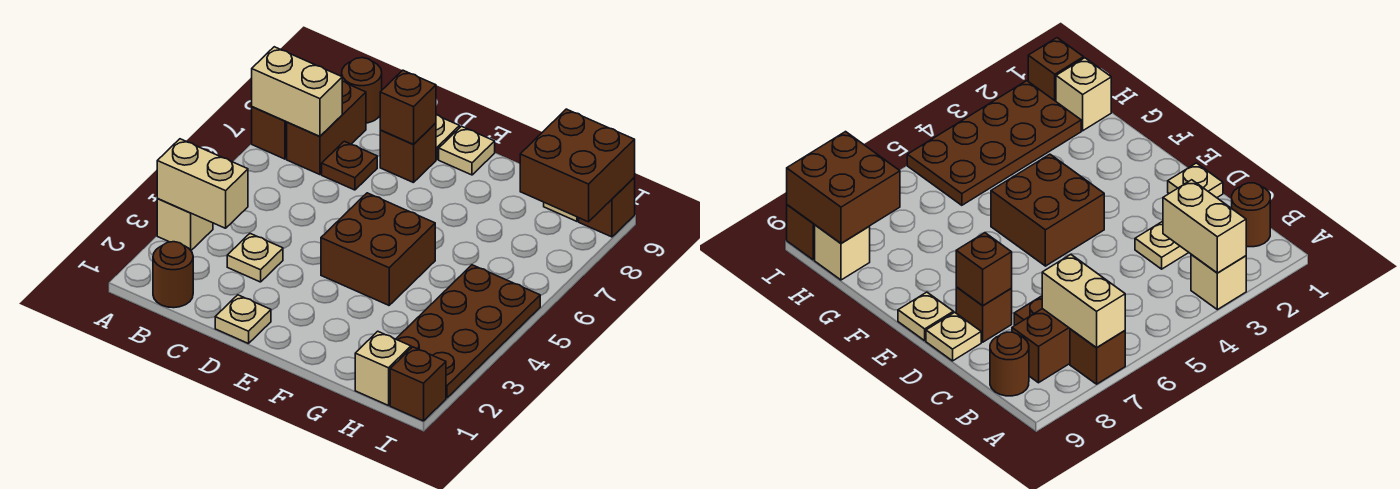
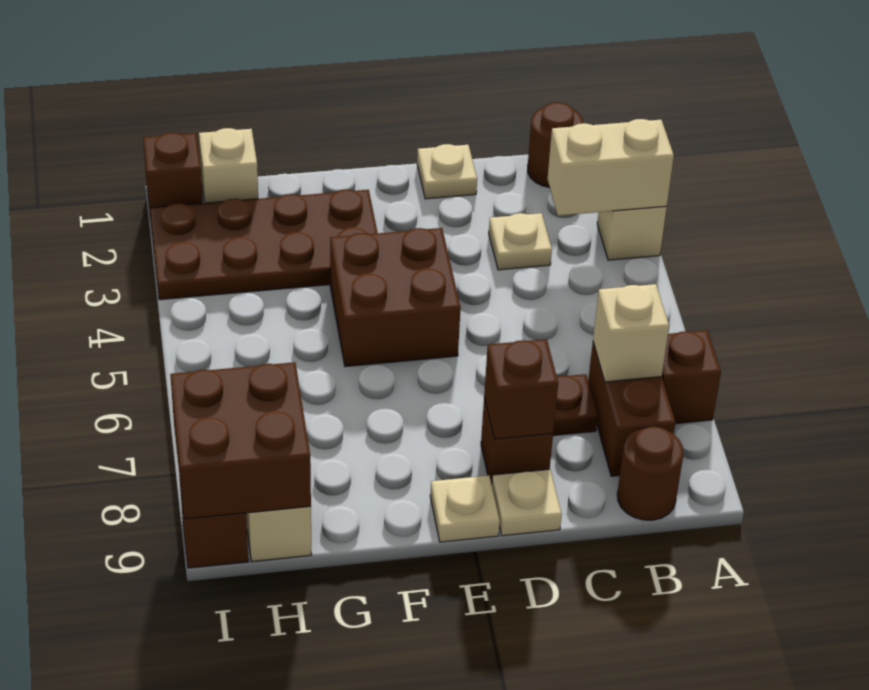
tan 1x2 brick [252,47,342,136] -> tan 1x1 brick [593,284,669,382]
brown 2x4 plate [396,265,540,398] -> brown 2x4 plate turned to [150,190,378,300]

